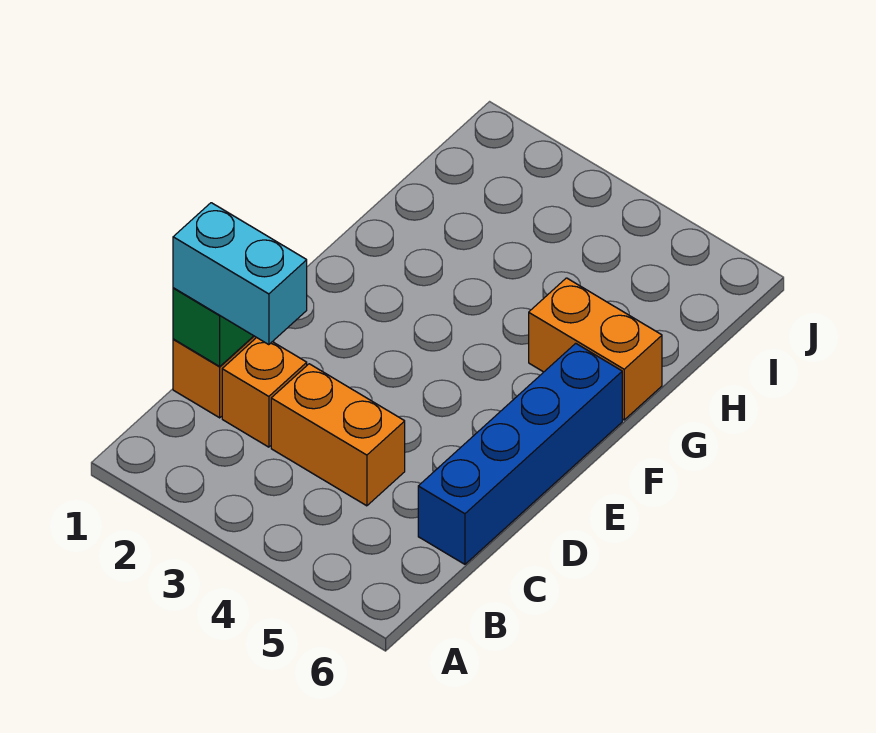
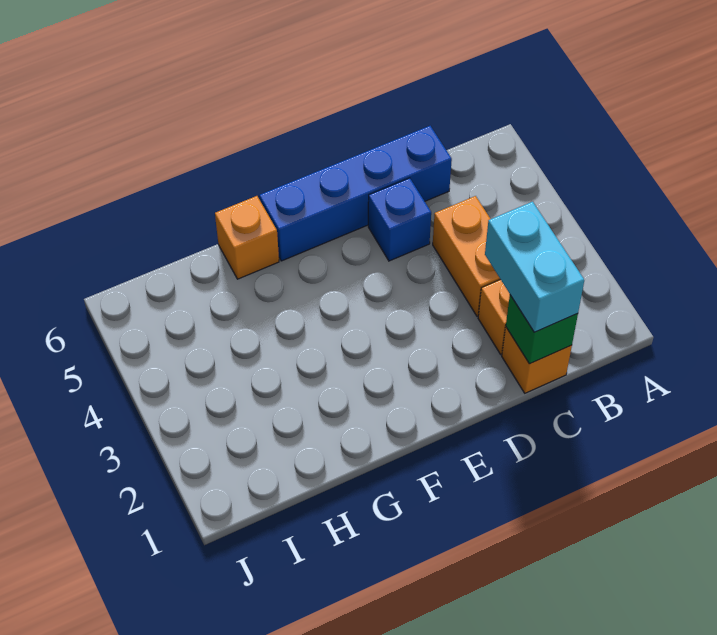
none -> blue 1x1 brick [368,178,431,261]
orange 1x2 brick [529,278,662,420] -> orange 1x1 brick [215,196,279,279]

